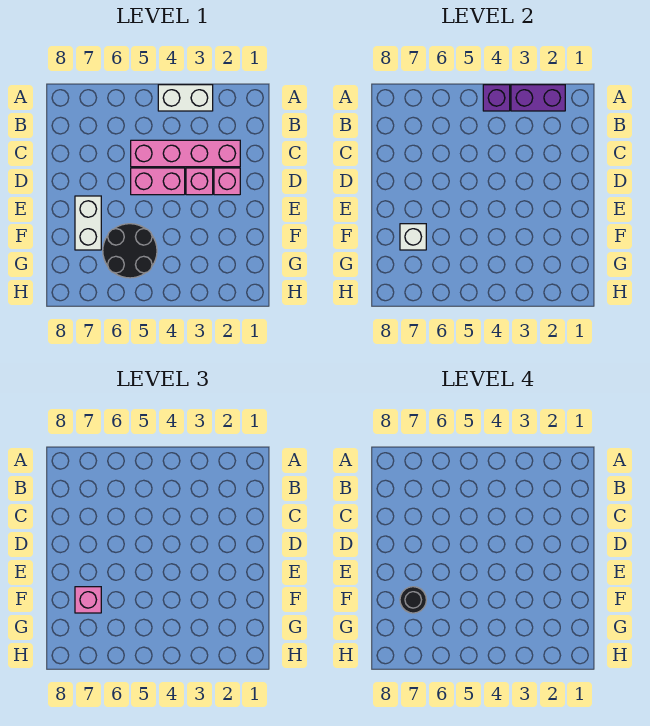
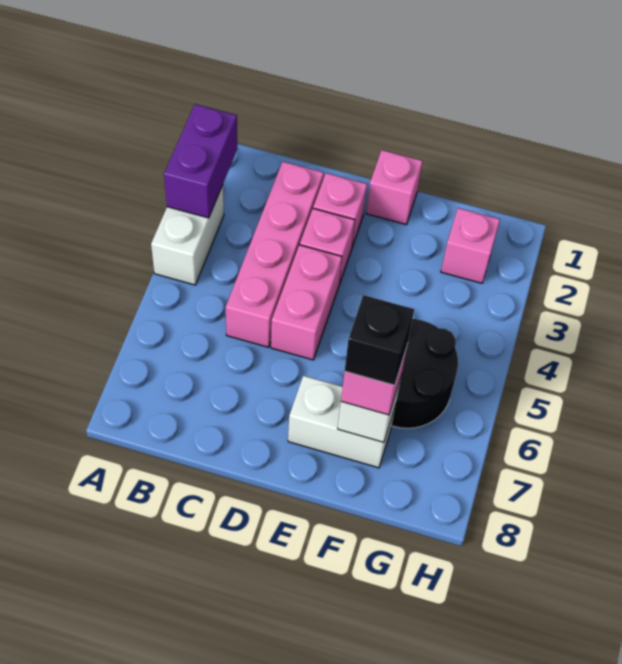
purple 1x1 brick [483,85,510,111] -> none
none -> pink 1x1 brick [366,150,422,225]
black 1x1 round brick [400,587,426,613] -> black 1x1 brick [345,295,414,385]
none -> pink 1x1 brick [441,208,500,283]

